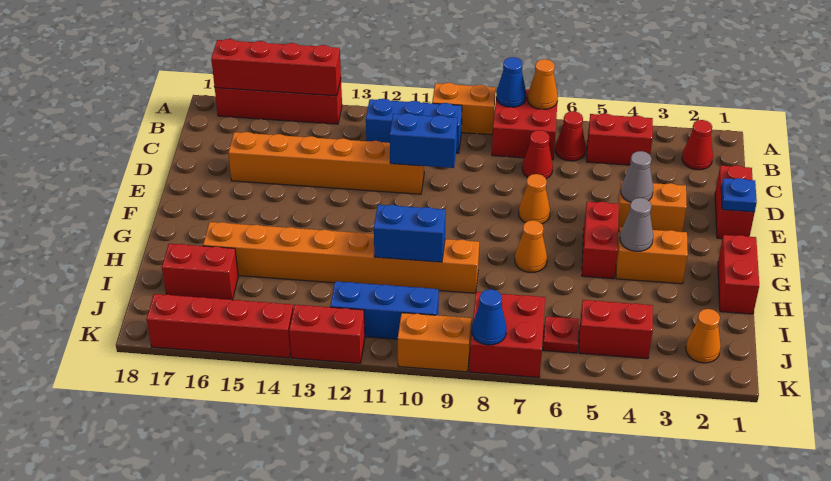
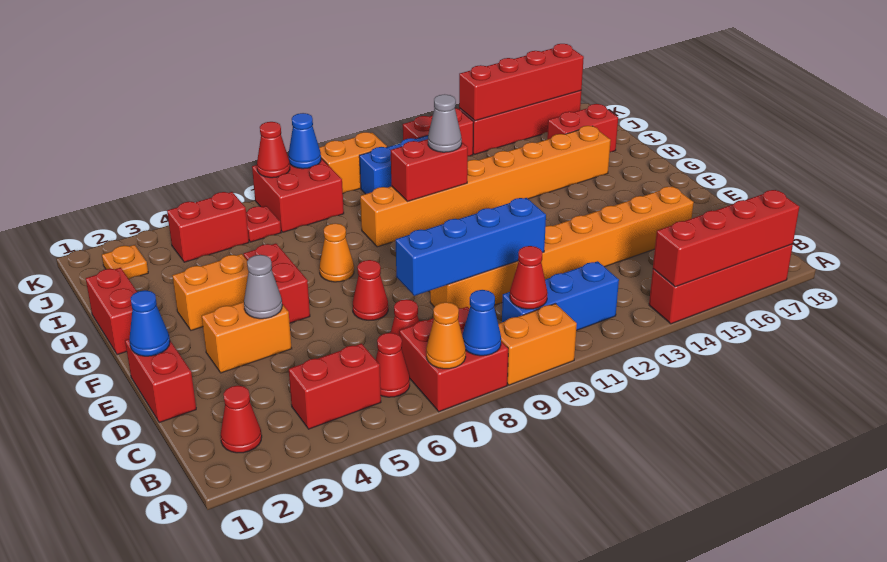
none -> red 1x1 cone [510,246,548,309]
blue 1x2 brick [390,113,457,168] -> blue 1x4 brick [396,198,546,296]
orange 1x6 brick [228,132,424,194] -> orange 1x8 brick [430,186,694,309]
blue 1x1 plate [721,178,757,212] -> blue 1x1 cone [129,290,170,356]
orange 1x1 cone [519,174,550,224] -> red 1x1 cone [353,260,388,320]
grey 1x1 cone [620,198,653,251] -> grey 1x1 cone moved to [428,94,462,152]
blue 1x2 brick [374,205,446,262] -> red 1x2 brick [391,139,468,201]
orange 1x1 cone [686,309,721,363] -> orange 1x1 plate [102,245,148,279]
none -> red 1x1 cone [257,122,290,178]
none -> red 1x4 brick [459,44,584,121]

